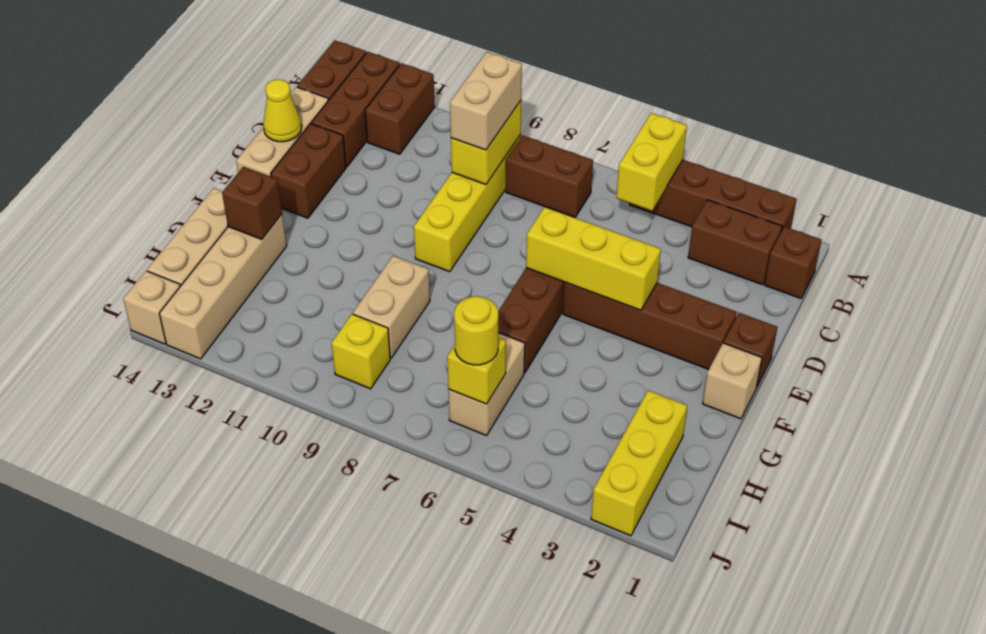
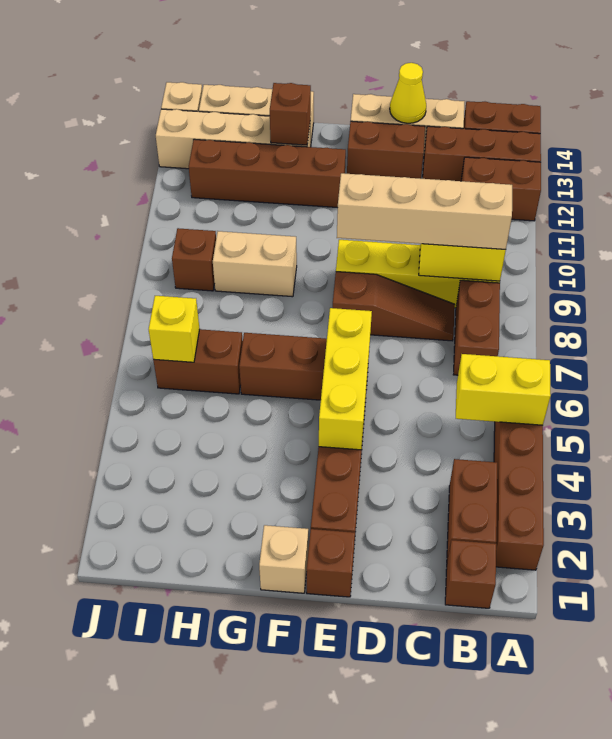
tan 1x2 brick [450,52,522,150] -> tan 1x4 brick [337,173,512,249]
none -> brown 1x3 slope [333,272,455,341]
none -> brown 1x4 brick [189,139,346,208]
yellow 1x3 brick [591,390,687,536] -> none
tan 1x2 brick [448,333,525,436] -> brown 1x2 brick [153,329,243,394]
yellow 1x1 round brick [454,296,498,365] -> none
yellow 1x1 brick [331,314,390,389] -> brown 1x1 brick [172,228,216,291]

